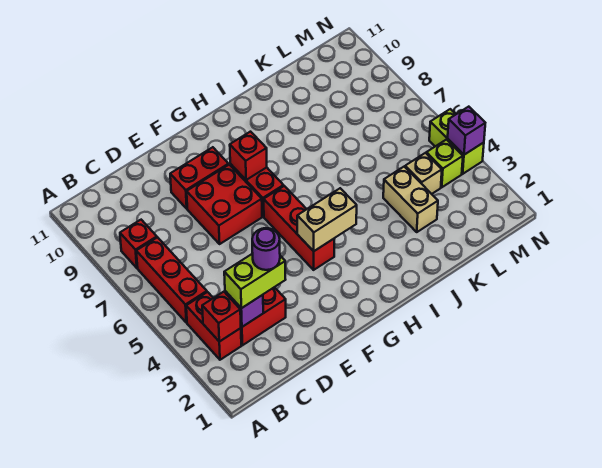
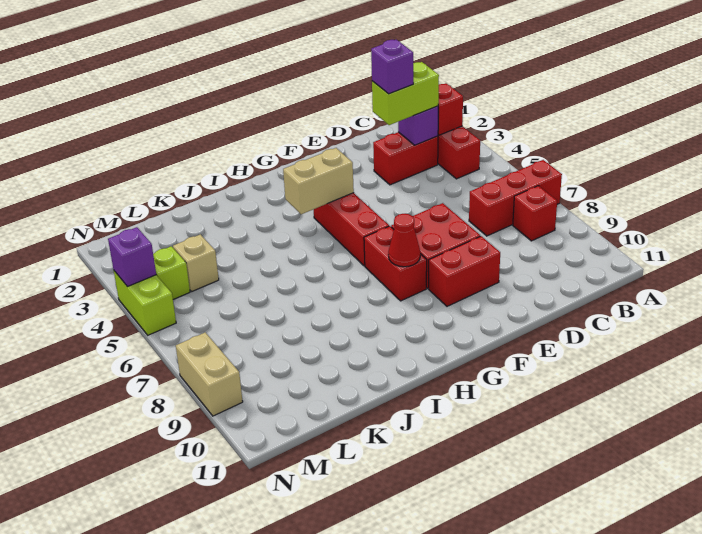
red 1x3 brick [136,237,207,323] -> red 1x3 brick turned to [469,160,562,236]
purple 1x1 round brick [252,228,280,270] -> purple 1x1 brick [371,40,413,94]
red 1x1 brick [230,132,267,180] -> red 1x1 cone [388,214,420,267]
tan 1x2 brick [383,167,438,232] -> tan 1x2 brick moved to [176,332,243,416]

